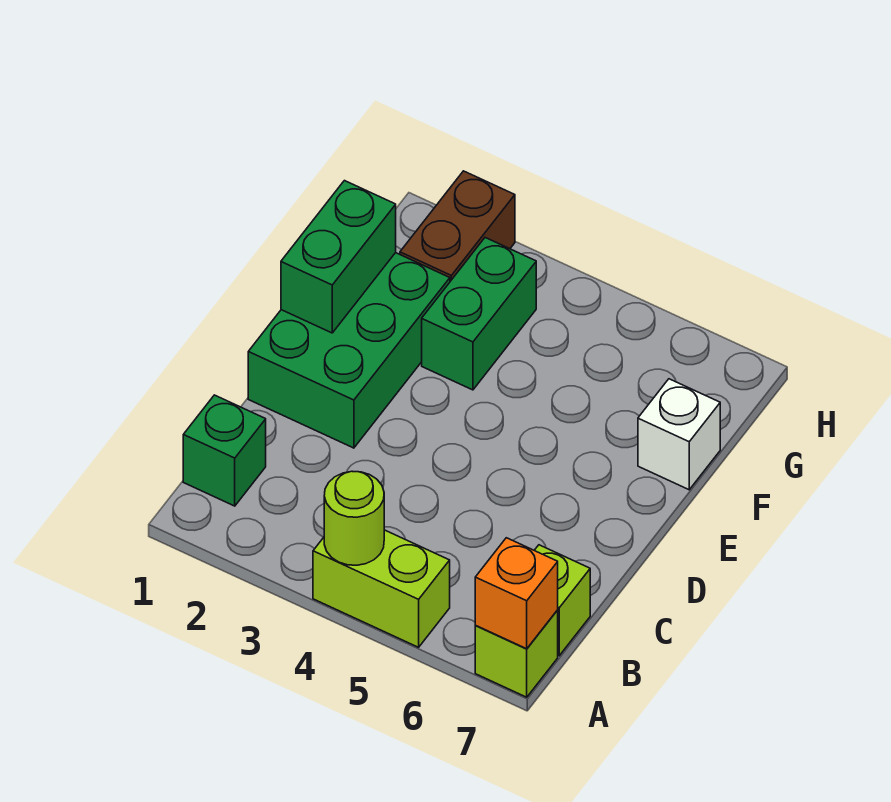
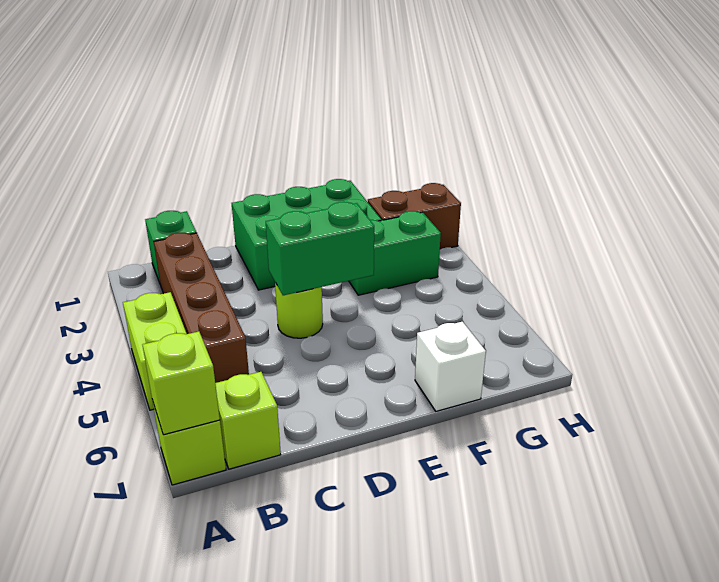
lime 1x1 round brick [324,471,384,565] -> lime 1x1 round brick moved to [275,282,323,338]
orange 1x1 brick [475,538,558,649] -> lime 1x1 brick [143,331,220,435]
none -> brown 1x4 brick [154,233,249,383]
green 1x2 brick [281,181,396,333] -> green 1x2 brick moved to [266,202,374,295]

